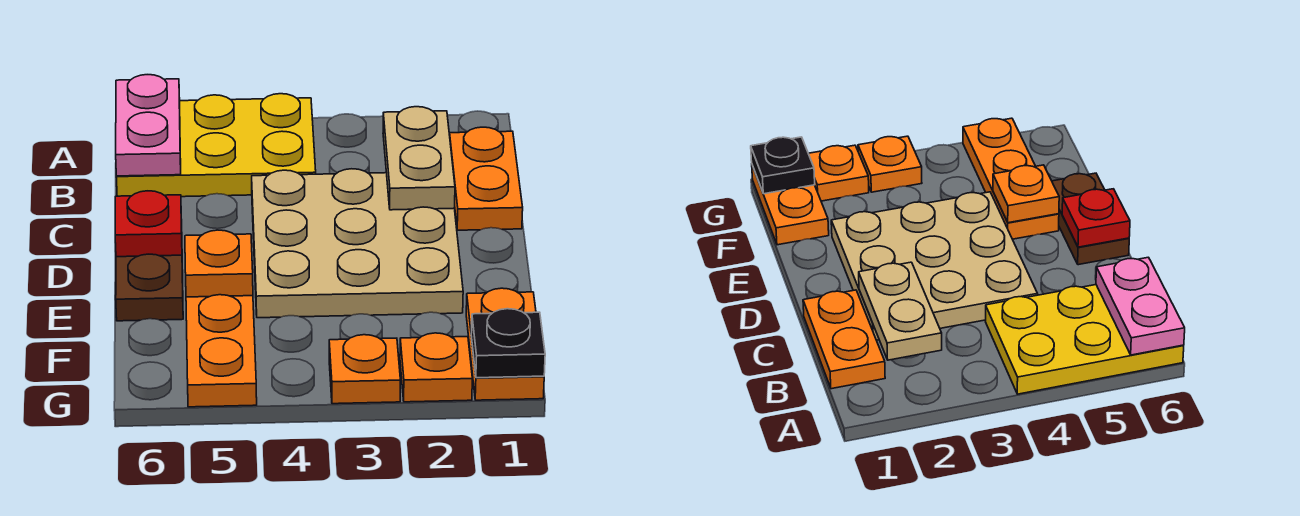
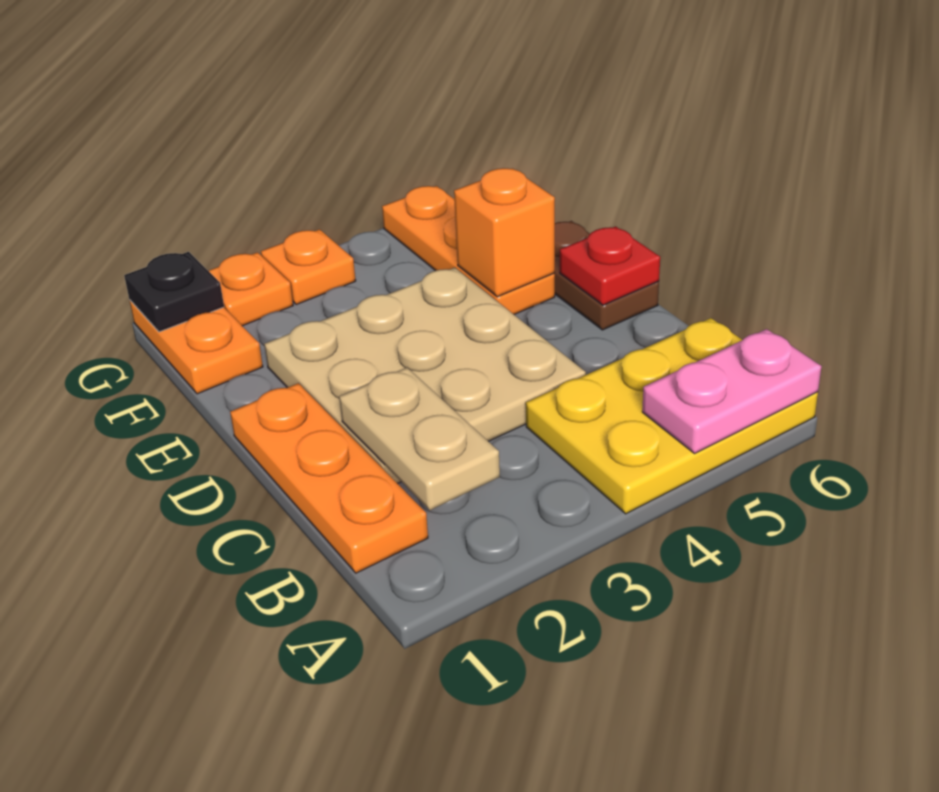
pink 1x2 plate [116,75,181,176] -> pink 1x2 plate turned to [642,329,822,453]
orange 1x2 plate [450,127,523,230] -> orange 1x3 plate [230,383,428,573]
orange 1x1 plate [185,230,253,297] -> orange 1x1 brick [454,168,555,297]

